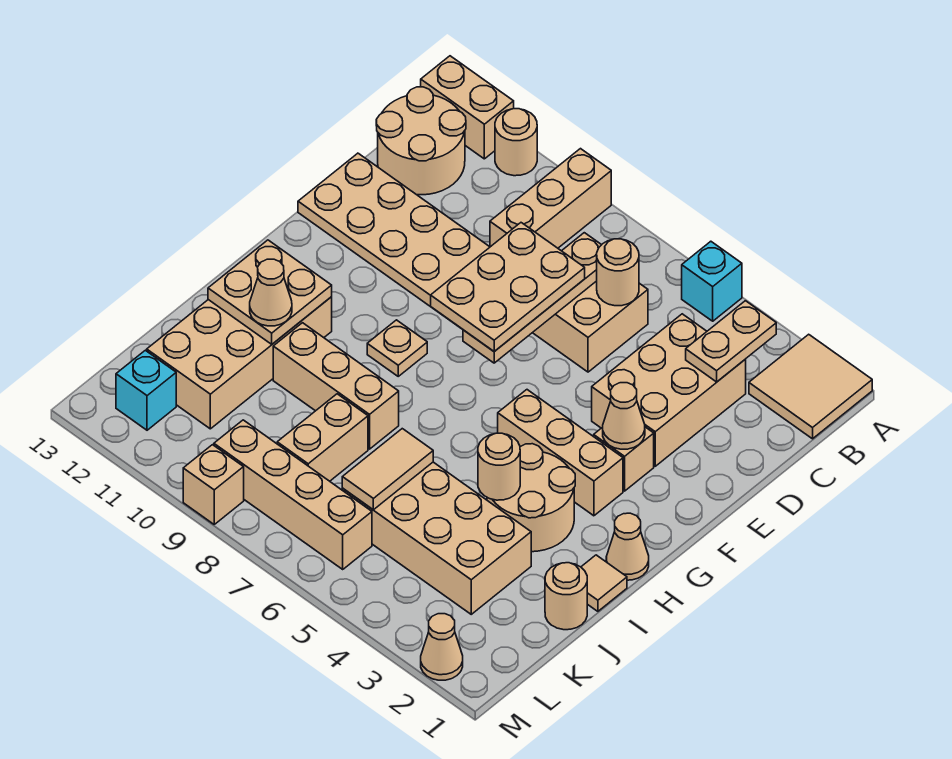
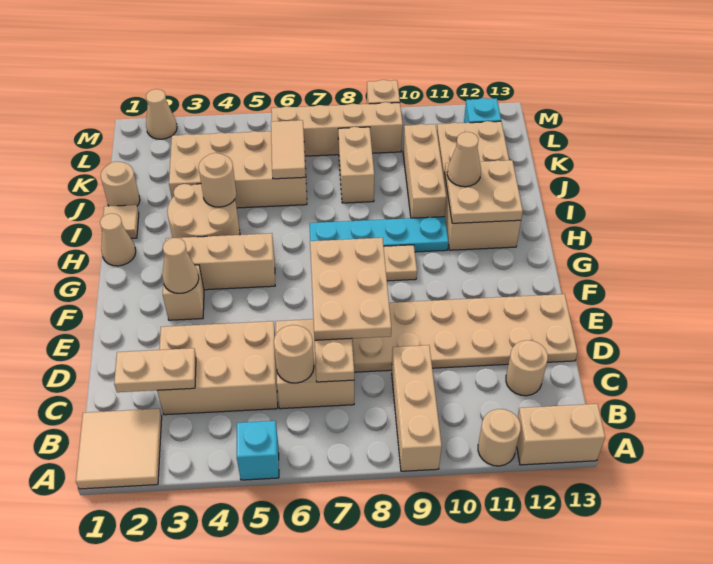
tan 1x2 plate [686,301,776,382] -> tan 1x2 plate turned to [114,348,196,392]
tan 2x2 round brick [376,87,466,195] -> tan 1x1 round brick [506,340,548,396]
tan 2x3 brick [592,314,746,466] -> tan 2x3 brick turned to [157,321,278,415]
none -> cyan 1x4 plate [309,217,448,252]
tan 1x3 brick [273,323,399,449] -> tan 1x3 brick turned to [403,124,446,218]

